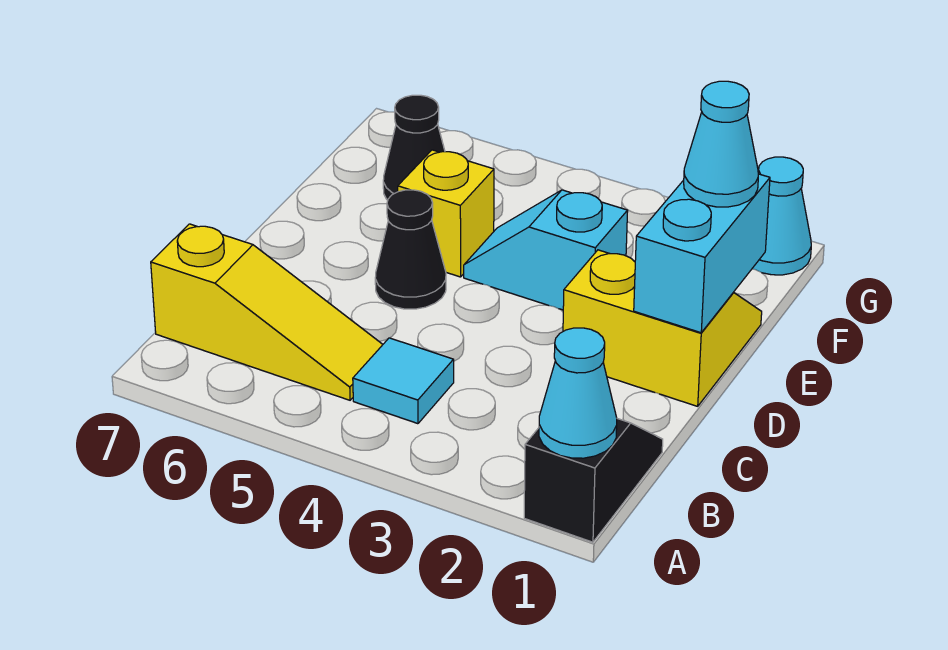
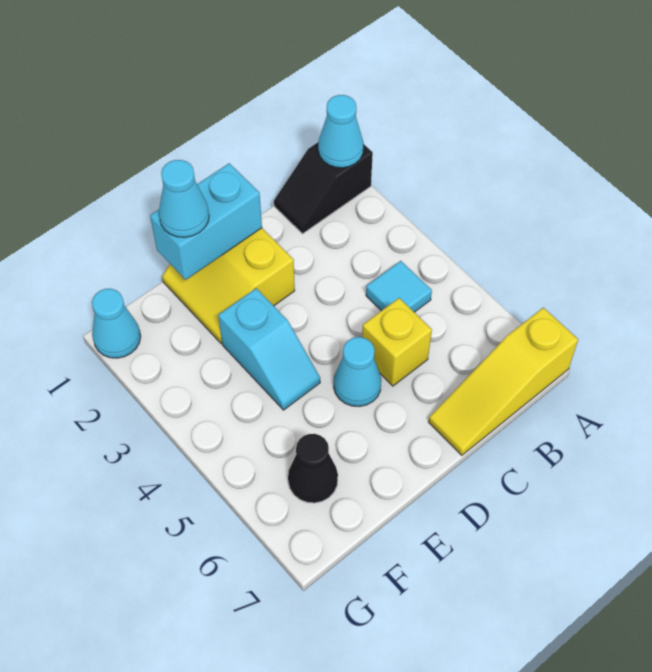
yellow 1x3 slope [151,224,383,400] -> yellow 1x3 slope turned to [429,308,578,455]
black 1x1 cone [375,190,446,309] -> cyan 1x1 cone [334,337,381,407]
yellow 1x1 brick [398,150,494,277] -> yellow 1x1 brick moved to [362,298,432,386]

